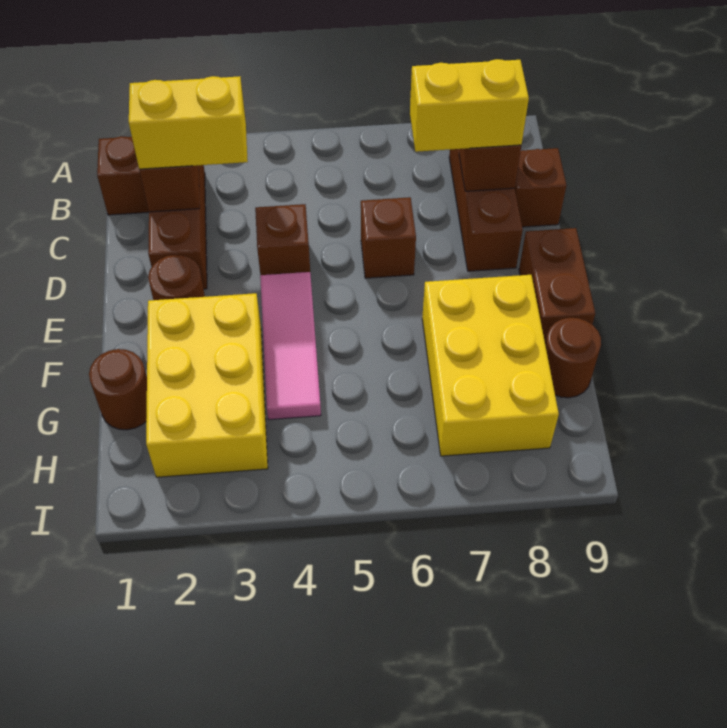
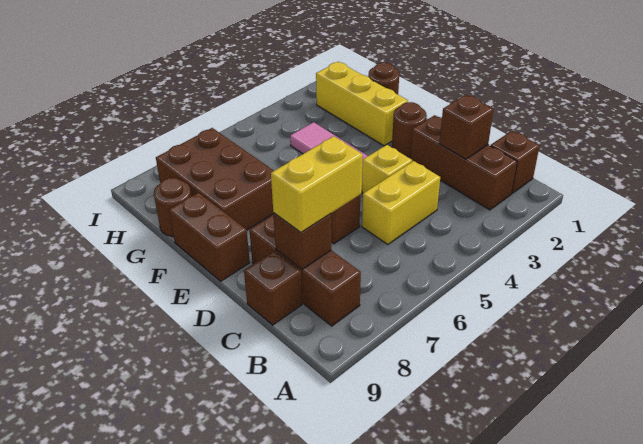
yellow 1x2 brick [129,76,248,169] -> yellow 1x2 brick moved to [362,161,440,245]
brown 1x1 brick [255,204,310,275] -> yellow 1x1 brick [362,145,412,193]
yellow 2x3 brick [146,293,268,477] -> yellow 1x3 brick [316,62,408,146]
yellow 2x3 brick [422,275,559,456] -> brown 2x3 brick [156,128,274,230]

